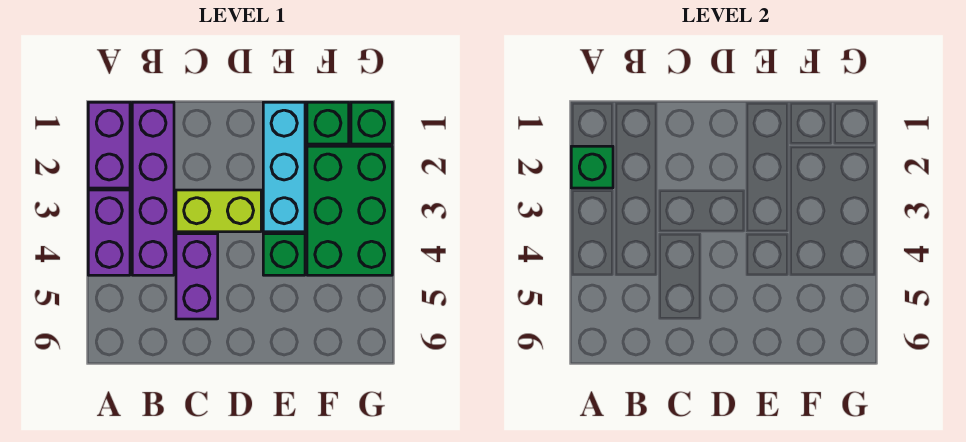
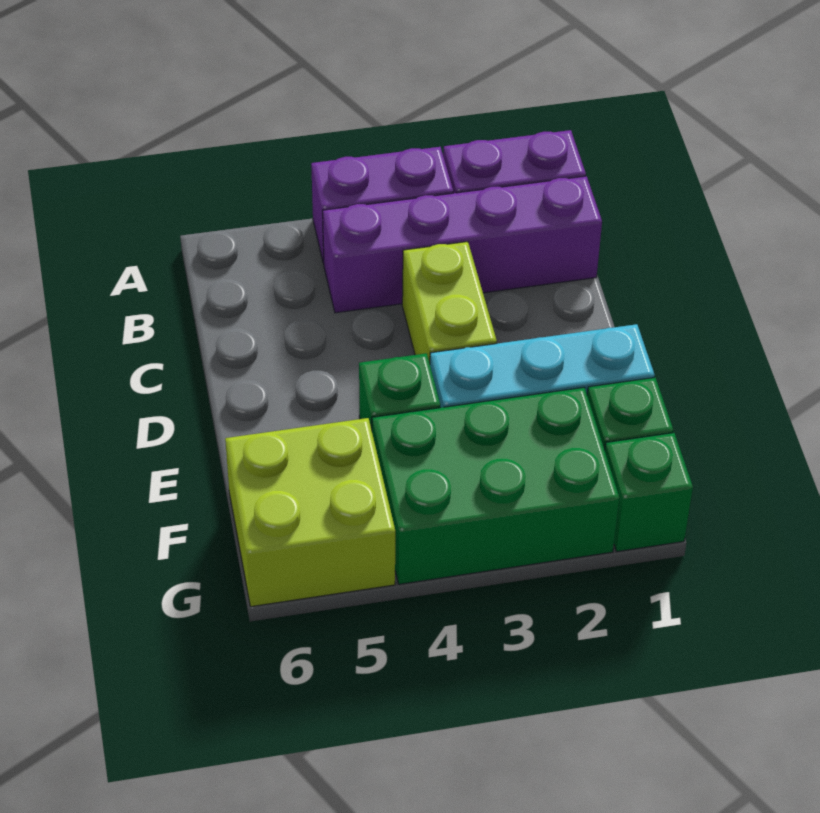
green 1x1 brick [571,146,613,188] -> none
purple 1x2 brick [176,234,218,319] -> none
none -> lime 2x2 brick [225,418,395,607]

